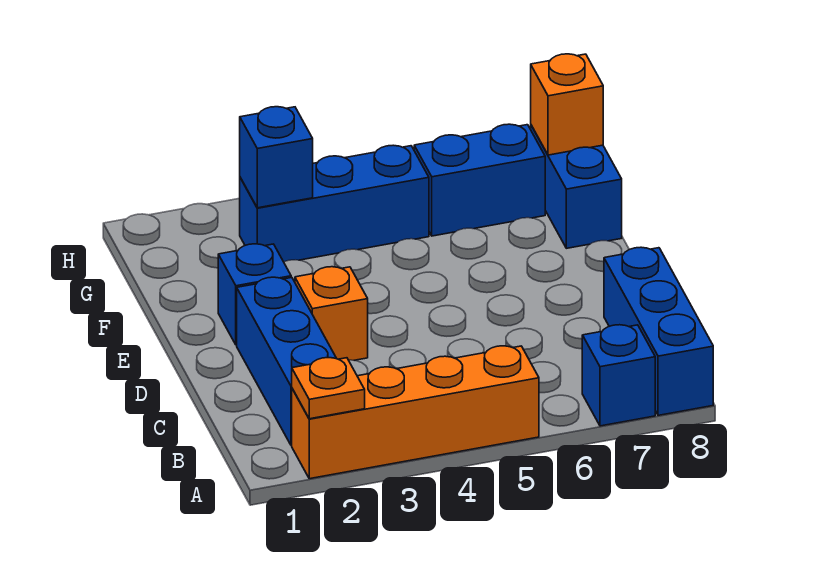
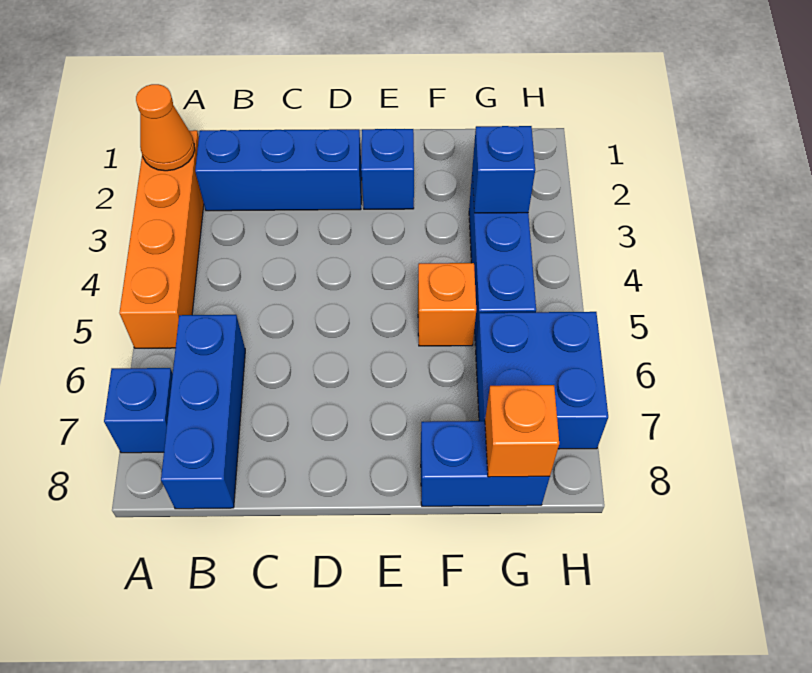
orange 1x1 plate [292,358,365,419] -> orange 1x1 cone [136,84,195,171]
blue 1x3 brick [604,247,713,415] -> blue 1x3 brick turned to [161,315,245,509]
orange 1x1 brick [295,267,368,360] -> orange 1x1 brick moved to [418,263,476,346]
blue 1x2 brick [414,124,545,236] -> blue 2x2 brick [476,312,608,449]

